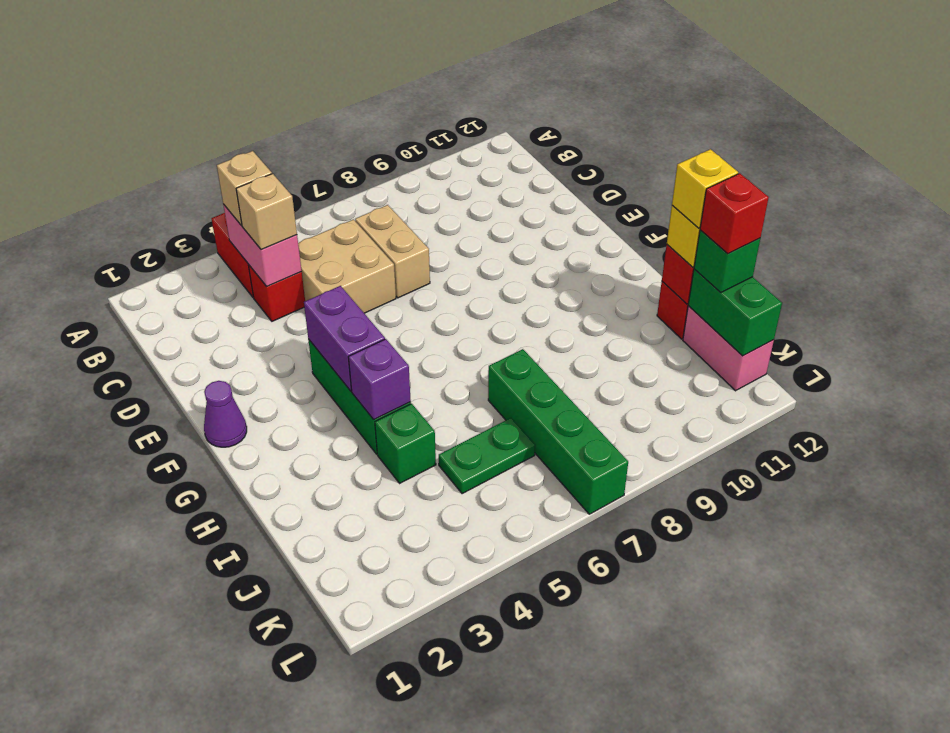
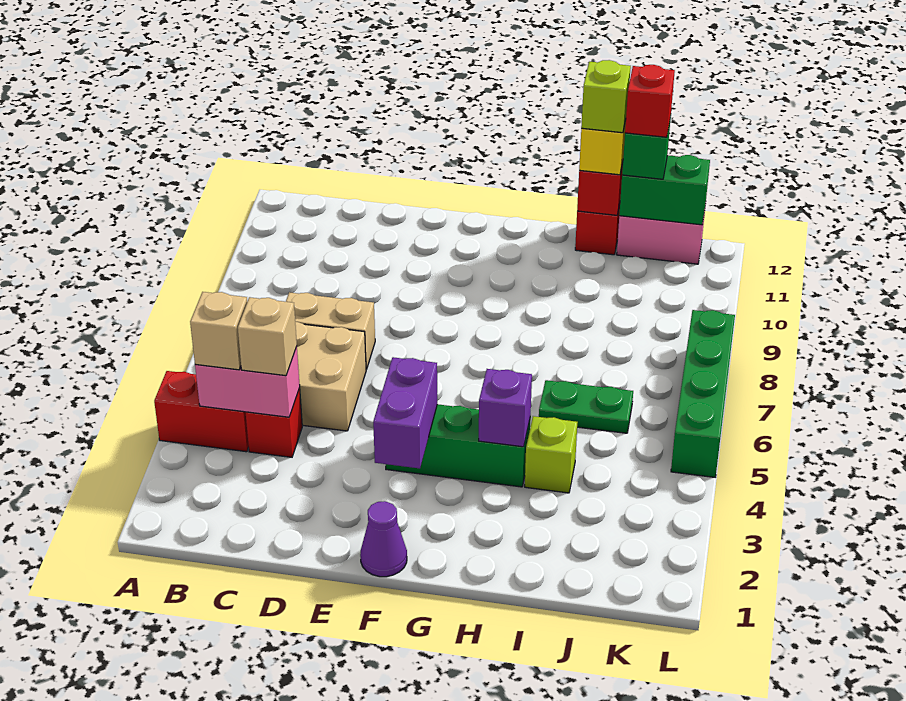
purple 1x2 brick [304,286,385,391] -> purple 1x2 brick turned to [373,357,437,468]
green 1x1 brick [375,404,436,483] -> lime 1x1 brick [525,416,577,493]
green 1x4 brick [488,349,628,514] -> green 1x4 brick turned to [671,310,735,477]
yellow 1x1 brick [672,149,738,228] -> lime 1x1 brick [581,60,631,133]
green 1x2 plate [439,418,535,494] -> green 1x2 plate turned to [539,380,633,433]

